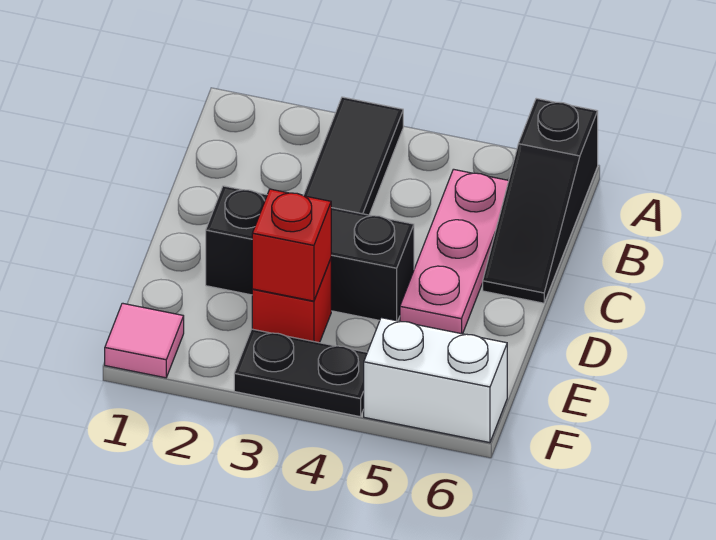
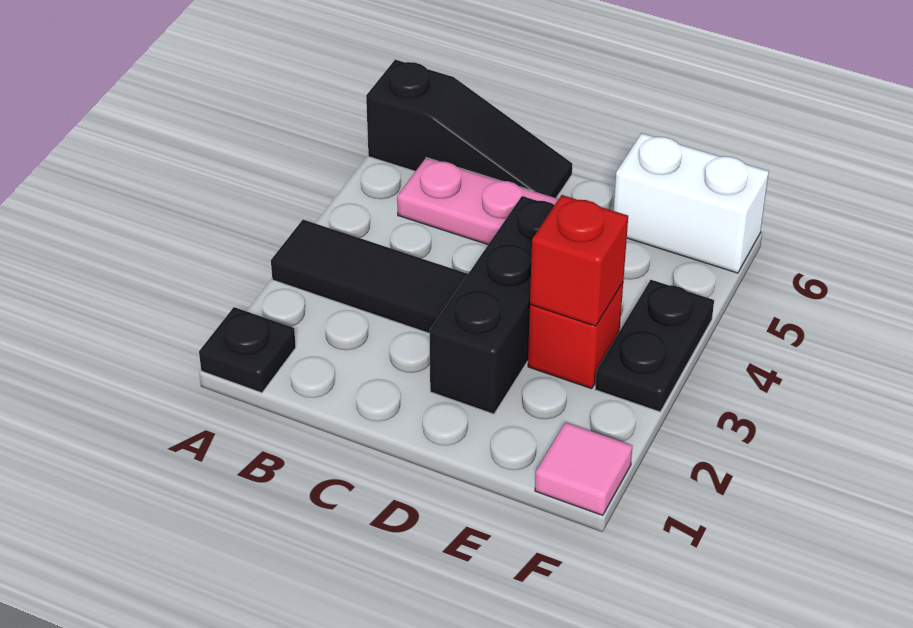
none -> black 1x1 plate [199,307,296,393]
white 1x2 brick [364,318,507,443] -> white 1x2 brick turned to [614,133,769,273]

